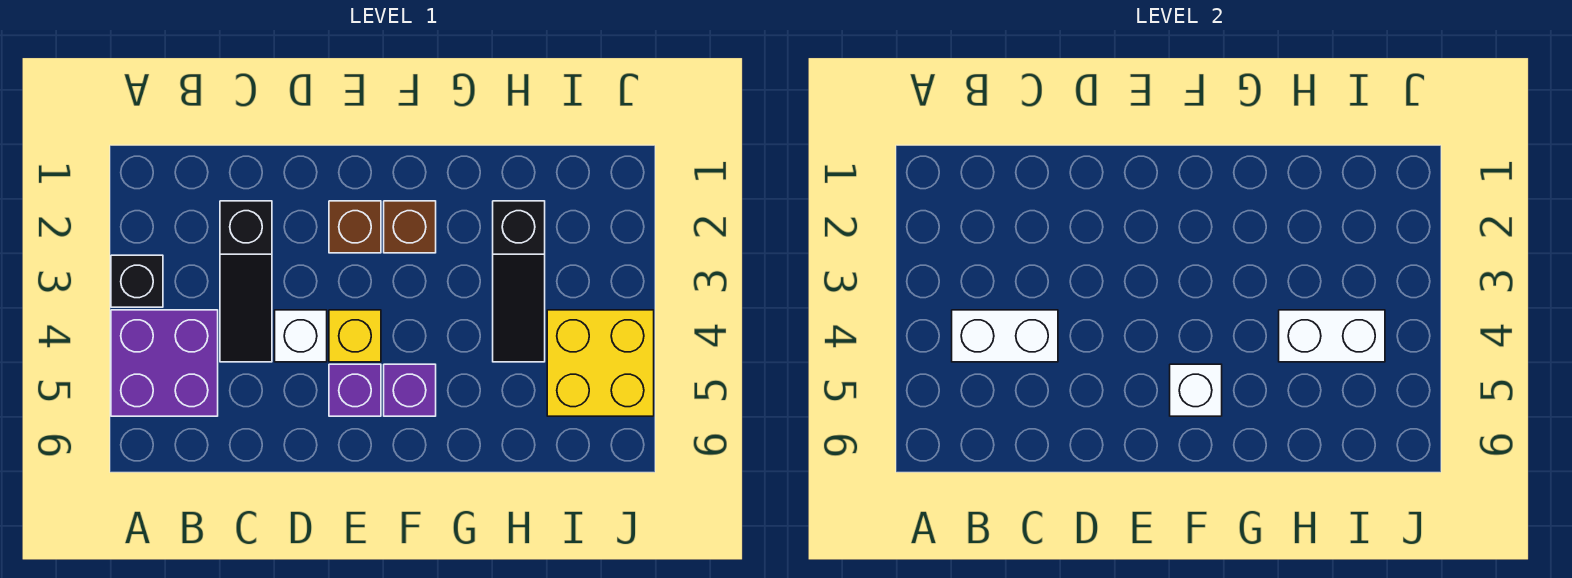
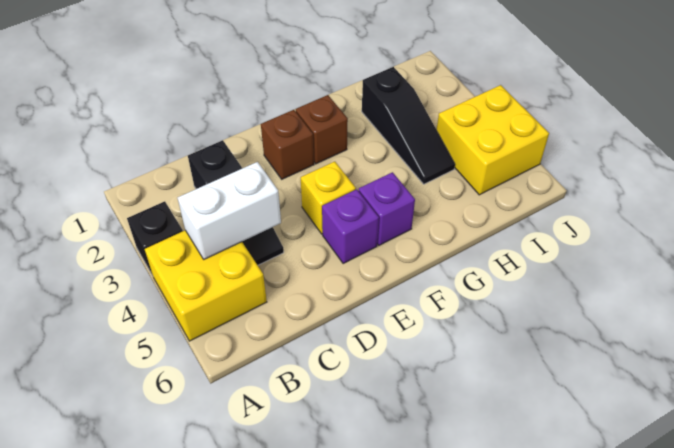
purple 2x2 brick [111,310,218,416] -> yellow 2x2 brick [145,230,267,341]
white 1x1 brick [275,310,327,362] -> none
white 1x1 brick [1170,364,1222,416] -> none
white 1x2 brick [1279,310,1385,362] -> none

